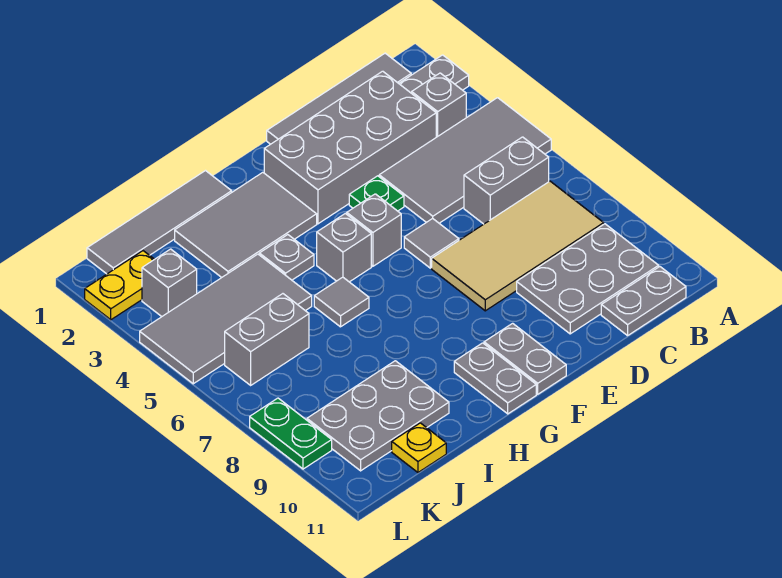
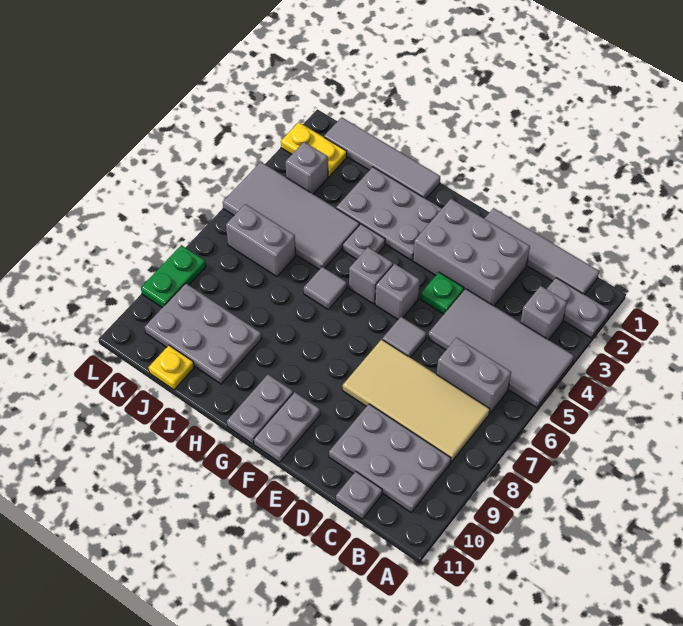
grey 1x2 plate [601,267,686,336] -> grey 1x1 plate [336,472,382,519]
grey 2x4 brick [264,71,436,224] -> grey 2x3 brick [413,199,530,306]
grey 2x3 tile [175,172,317,278] -> grey 2x3 plate [336,167,442,260]

